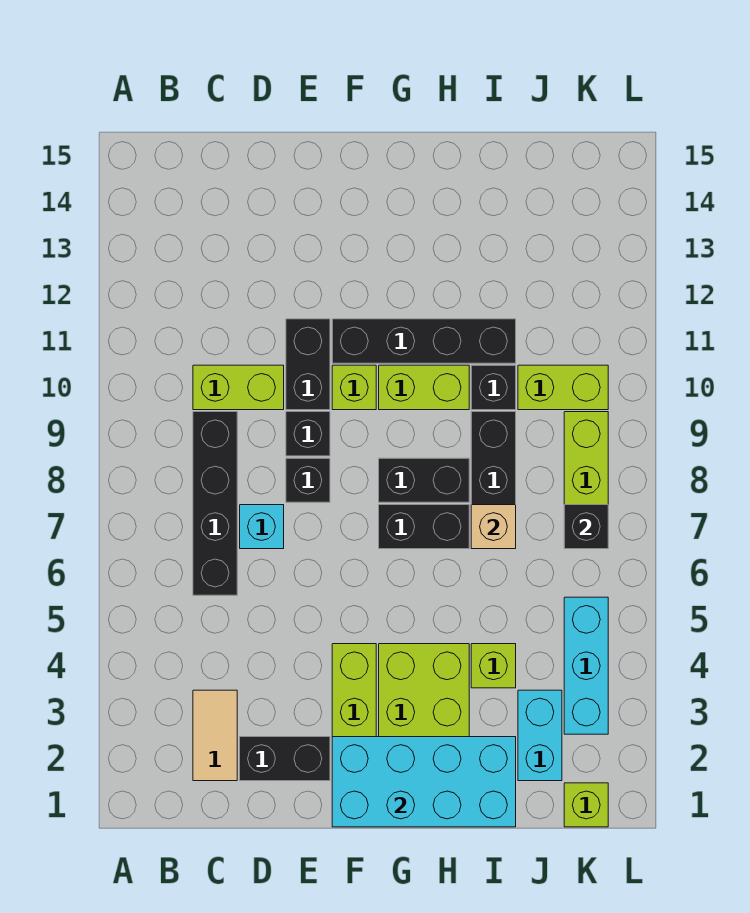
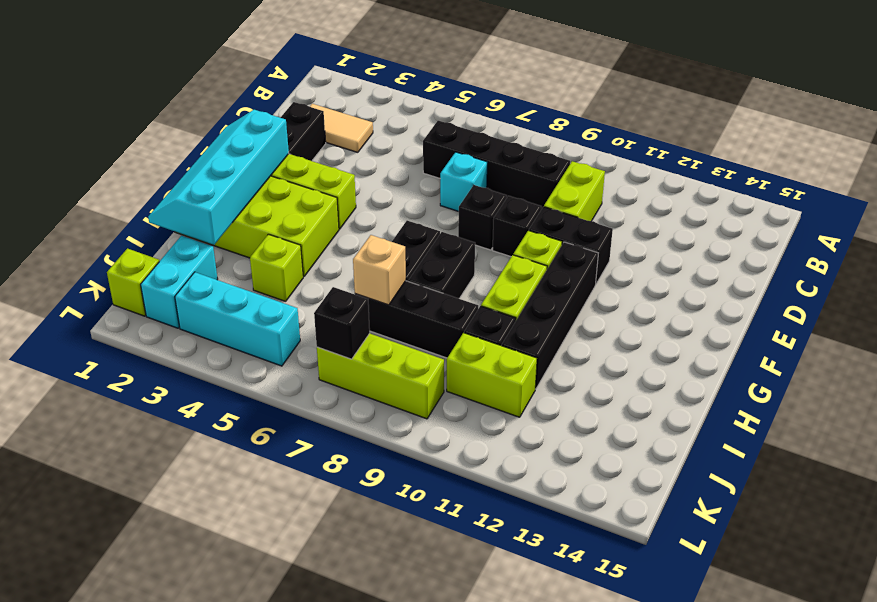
cyan 2x4 brick [332,737,516,827] -> cyan 2x4 slope [148,110,289,245]
cyan 1x2 brick [518,690,562,781] -> cyan 1x2 brick turned to [141,236,218,328]
lime 1x2 brick [518,365,608,410] -> lime 1x2 brick turned to [447,333,537,417]

